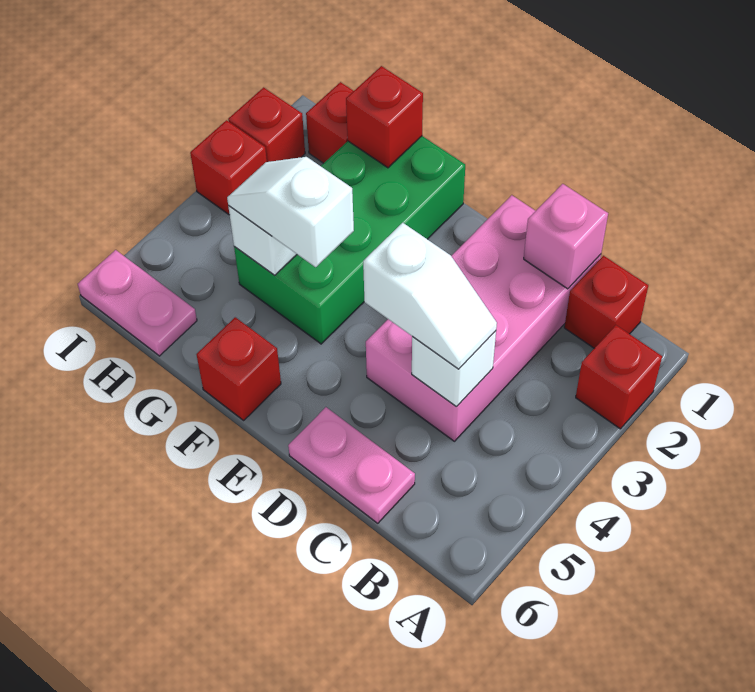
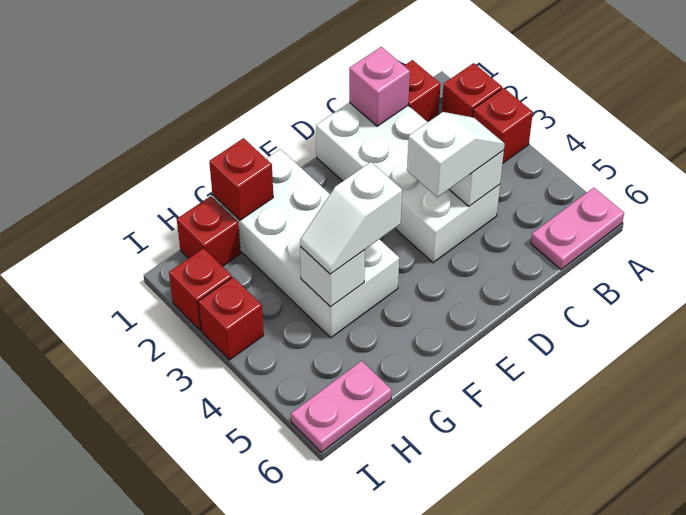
pink 2x4 brick [366,195,601,441] -> white 2x4 brick [316,102,500,263]
pink 1x2 plate [288,407,415,523] -> pink 1x2 plate moved to [531,188,624,270]
green 2x4 brick [234,136,465,344] -> white 2x4 brick [212,149,399,338]
red 1x1 brick [197,317,281,420] -> red 1x1 brick moved to [473,88,533,164]

